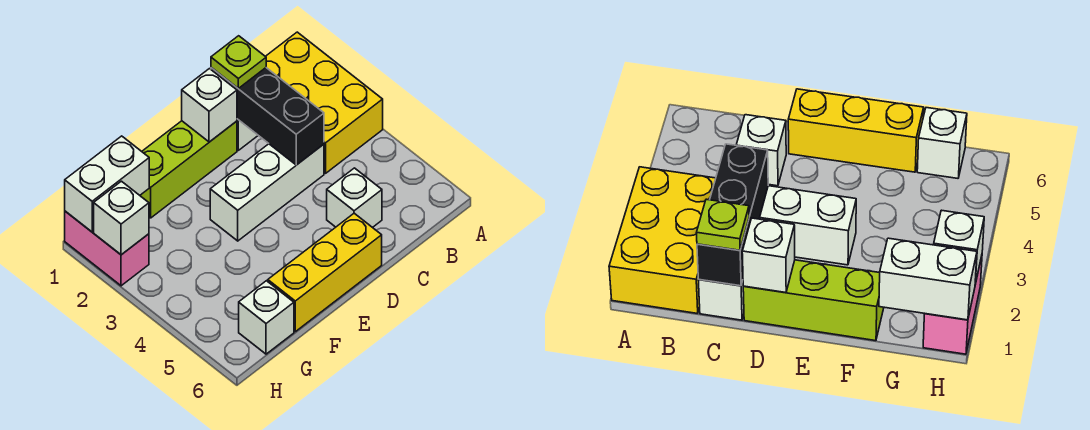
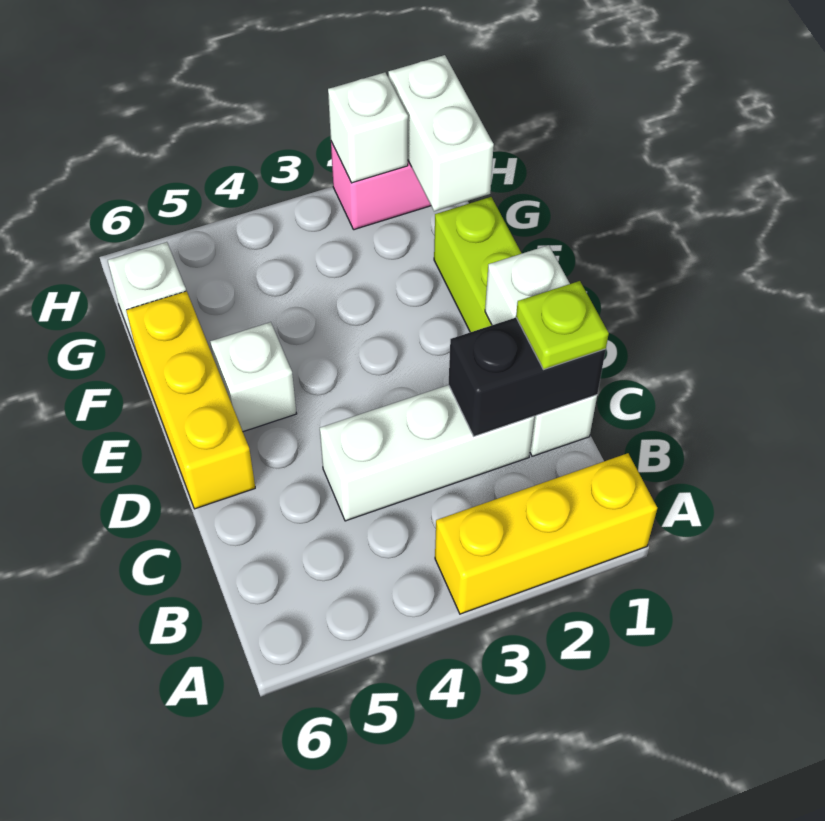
yellow 2x3 brick [265,32,383,173] -> yellow 1x3 brick [435,453,657,614]
black 1x3 brick [211,68,324,165] -> black 1x2 brick [448,318,606,436]
white 1x3 brick [210,144,324,241] -> white 1x3 brick turned to [320,385,534,521]
white 1x1 brick [327,168,382,228] -> white 1x1 brick moved to [210,322,297,432]

